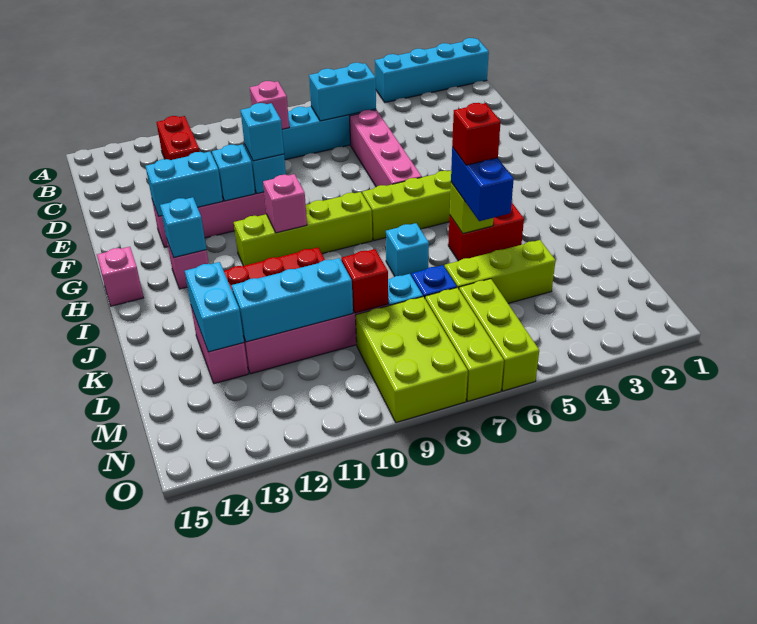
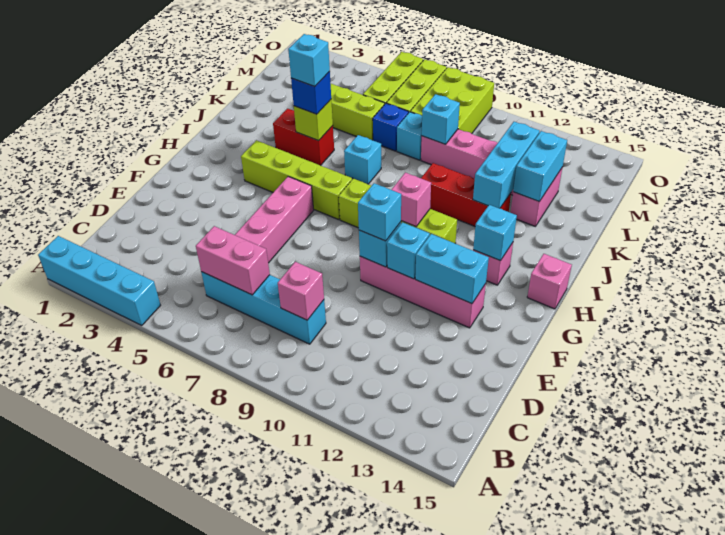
red 1x2 brick [156,116,200,160] -> none
cyan 1x2 brick [309,63,376,121] -> pink 1x2 brick [196,226,270,295]
blue 1x2 brick [451,147,514,221] -> blue 1x1 brick [291,72,331,114]
red 1x1 brick [452,103,501,165] -> cyan 1x1 brick [288,34,330,87]
red 1x1 brick [342,249,388,313] -> cyan 1x1 brick [422,94,460,144]
cyan 1x3 brick [232,258,353,342] -> cyan 1x3 brick turned to [473,122,539,208]

